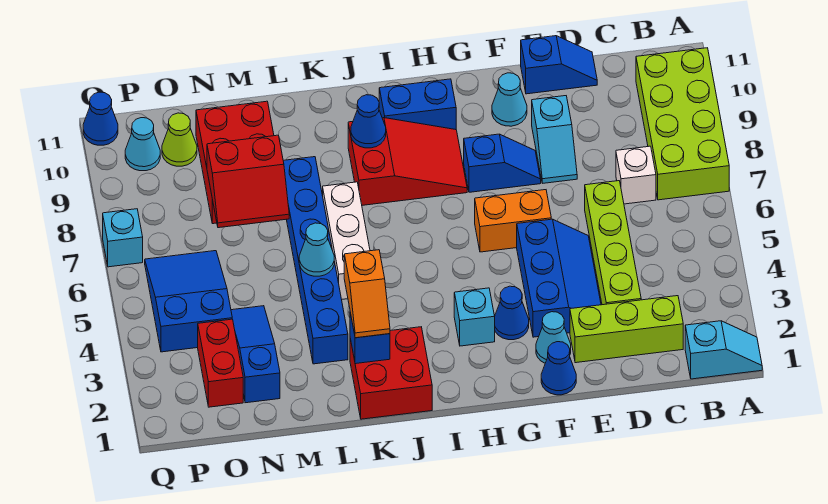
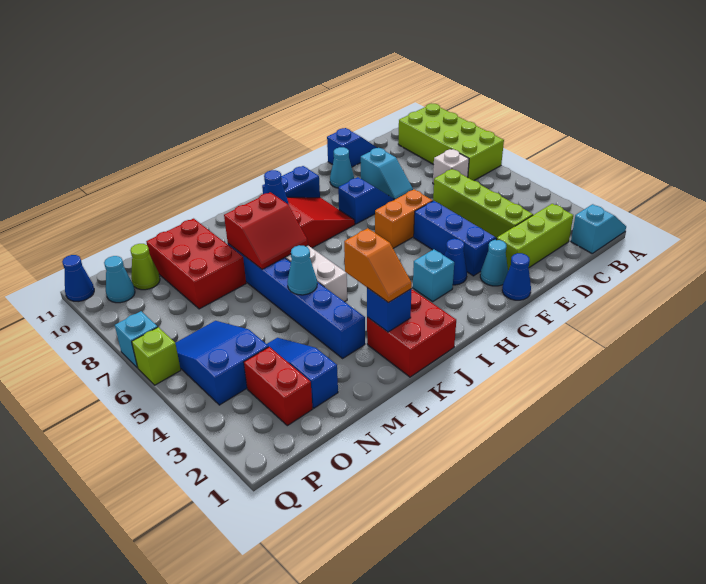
red 2x2 slope [207,135,289,228] -> red 2x2 slope moved to [224,192,308,269]
none -> lime 1x1 brick [132,327,181,385]

